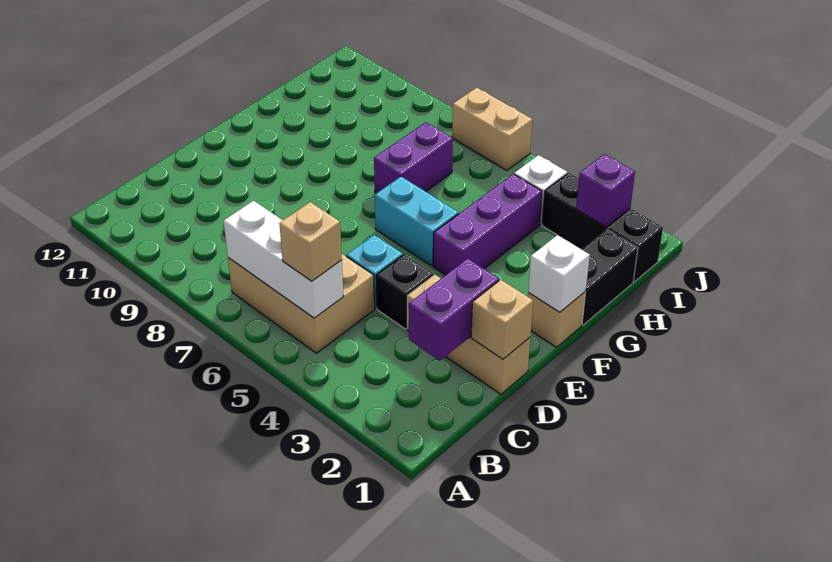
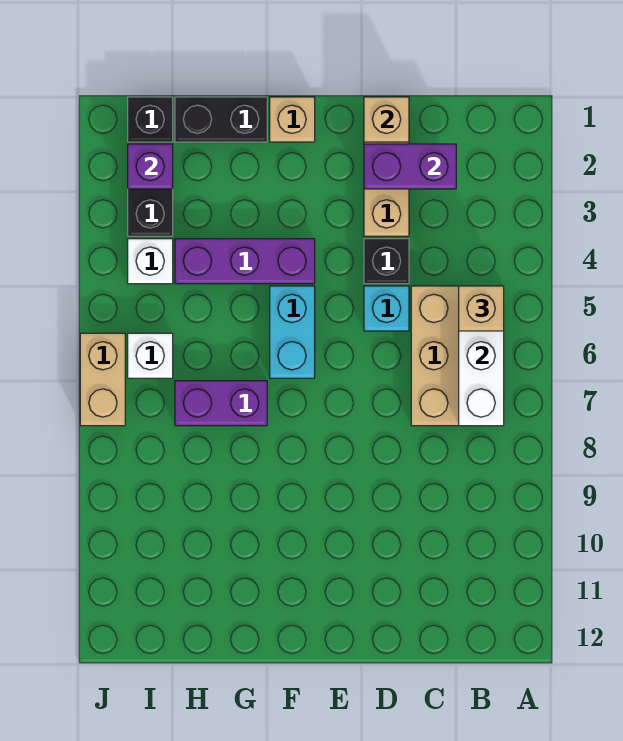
white 1x1 brick [528,235,590,312] -> white 1x1 brick moved to [128,333,173,378]

